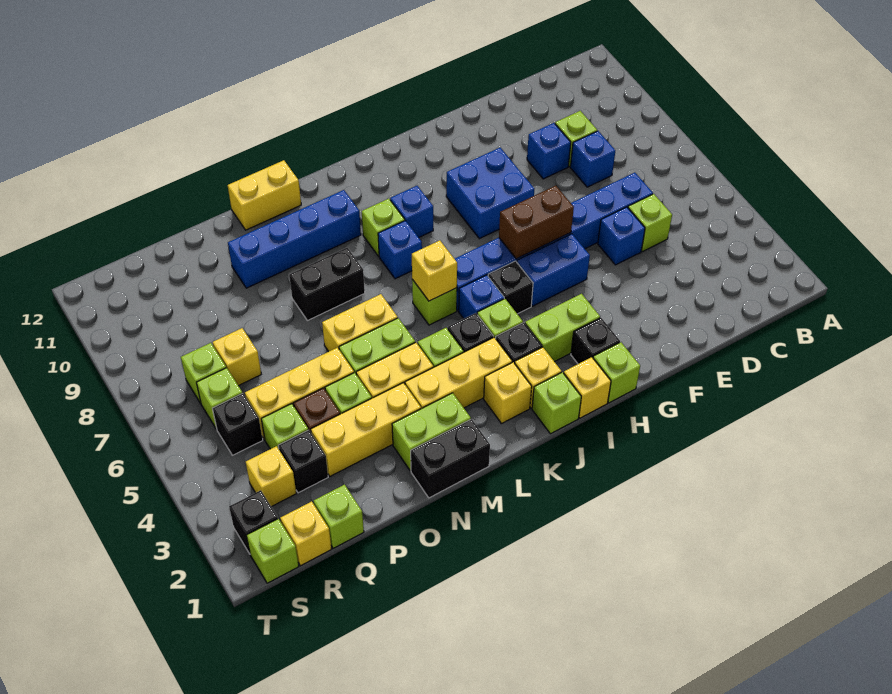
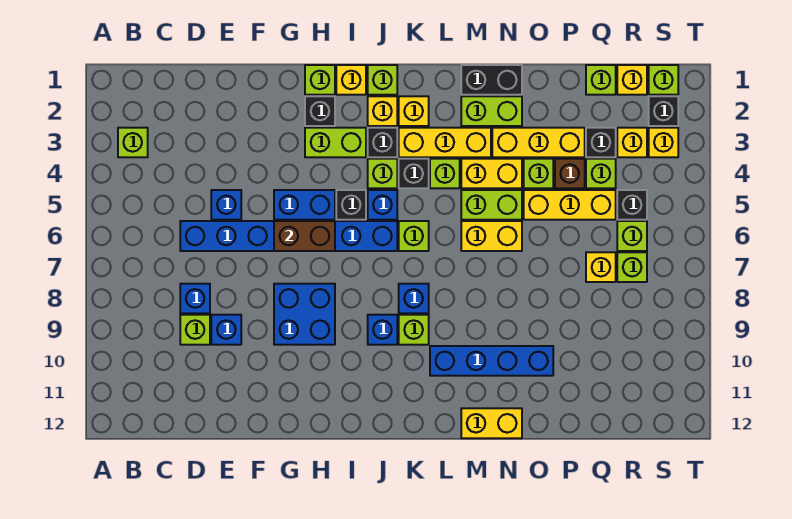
lime 1x1 brick [628,194,672,252] -> lime 1x1 brick moved to [118,128,148,157]
yellow 1x1 brick [412,240,457,301] -> yellow 1x1 brick moved to [649,128,678,157]
black 1x2 brick [289,248,365,321] -> none

